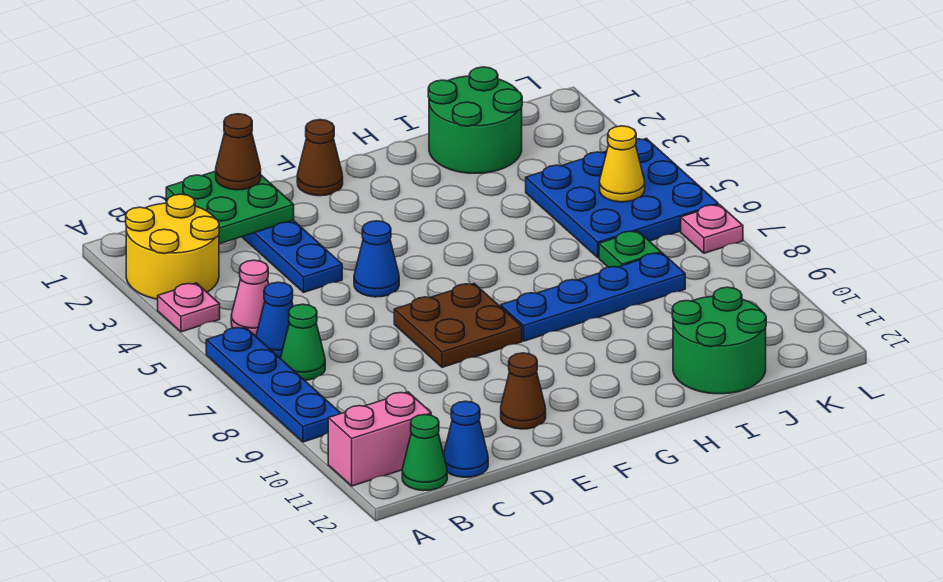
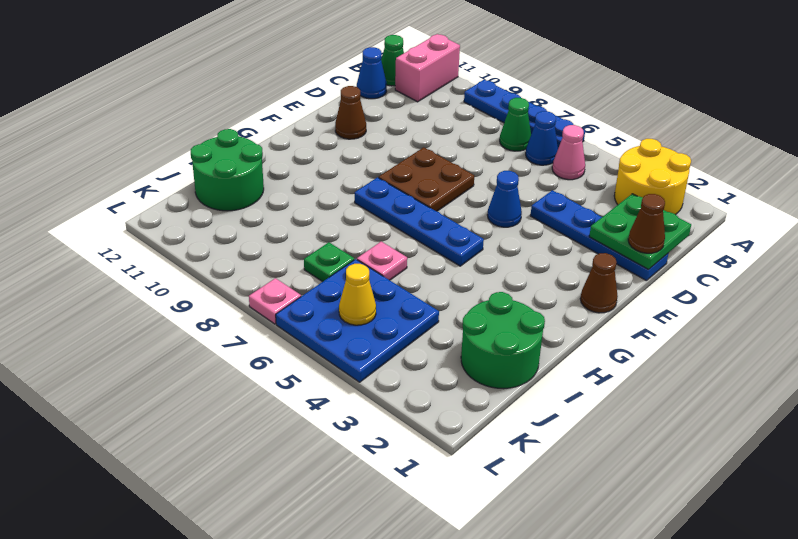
pink 1x1 plate [158,283,220,332] -> pink 1x1 plate moved to [357,241,407,280]
blue 1x4 plate [501,253,685,341] -> blue 1x4 plate turned to [355,178,484,266]

